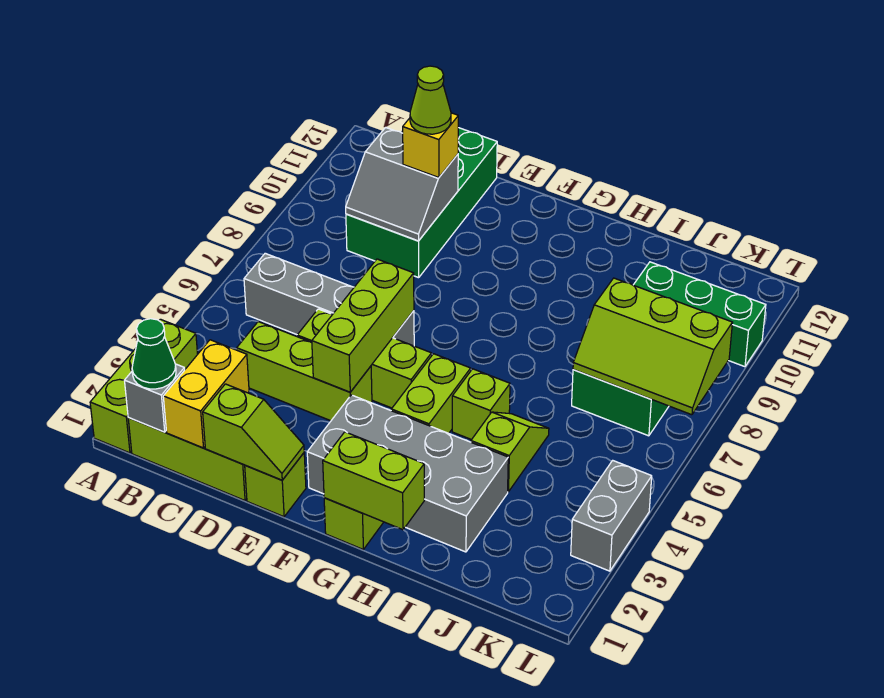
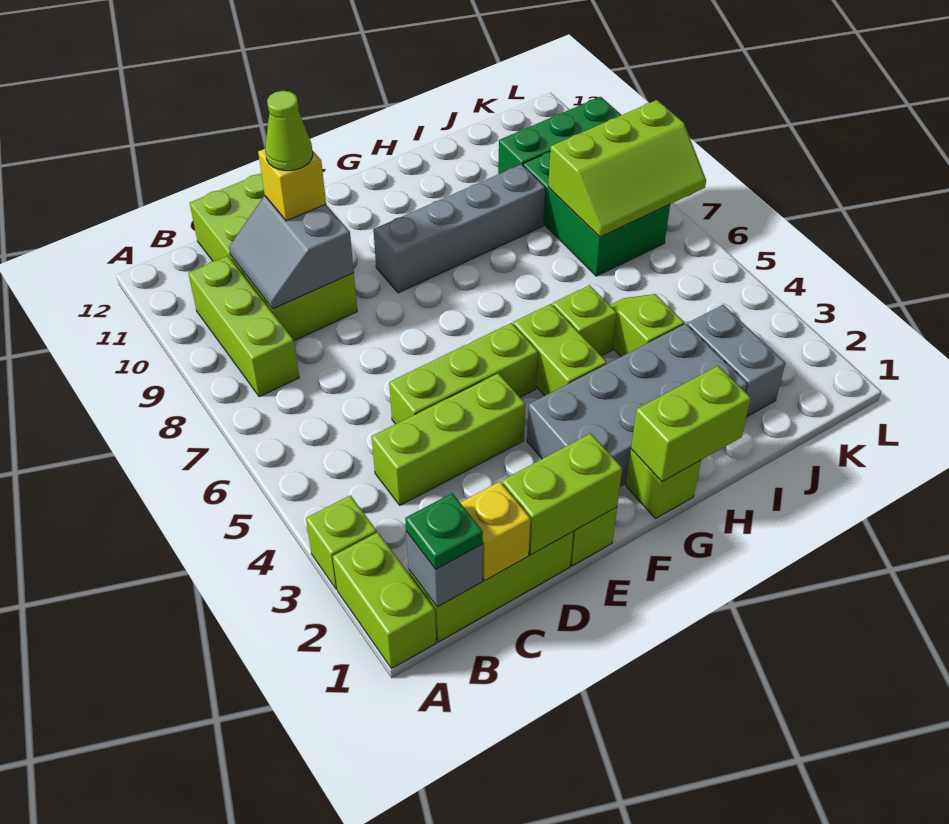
green 1x1 cone [132,319,176,389] -> green 1x1 plate [405,493,483,569]
grey 1x4 brick [244,253,414,346] -> grey 1x4 brick moved to [373,164,545,293]
yellow 1x2 brick [163,340,249,448] -> yellow 1x1 brick [460,482,531,580]
green 2x4 brick [346,128,497,278] -> lime 2x4 brick [190,174,357,341]
grey 2x2 slope [346,127,458,241] -> grey 2x2 slope turned to [229,196,354,309]
lime 1x2 slope [203,384,304,480] -> lime 1x2 brick [502,433,622,555]
lime 1x3 brick [312,259,414,392] -> lime 1x3 brick moved to [188,256,299,397]
grey 1x2 brick [571,460,652,571] -> grey 1x2 brick moved to [687,305,785,416]

